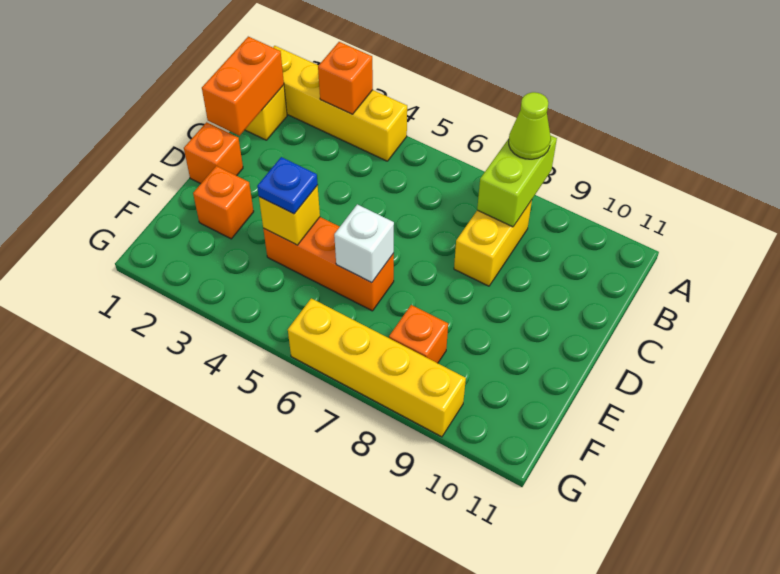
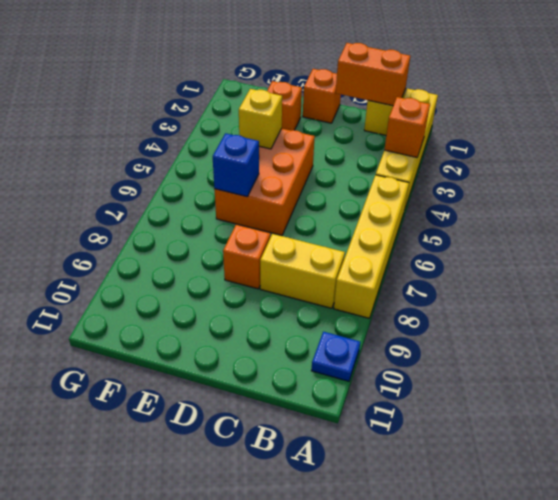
lime 1x2 brick [477,135,557,227] -> none
lime 1x1 cone [509,92,551,159] -> none
orange 1x3 brick [263,217,394,311] -> orange 2x3 brick [214,128,315,235]
blue 1x1 plate [257,157,318,214] -> blue 1x1 plate moved to [311,332,360,381]
white 1x1 brick [334,204,394,283] -> blue 1x1 brick [213,133,259,197]
orange 1x1 brick [389,305,448,363] -> orange 1x1 brick moved to [223,225,270,289]
yellow 1x4 brick [288,298,466,437] -> yellow 1x4 brick moved to [334,175,409,318]

